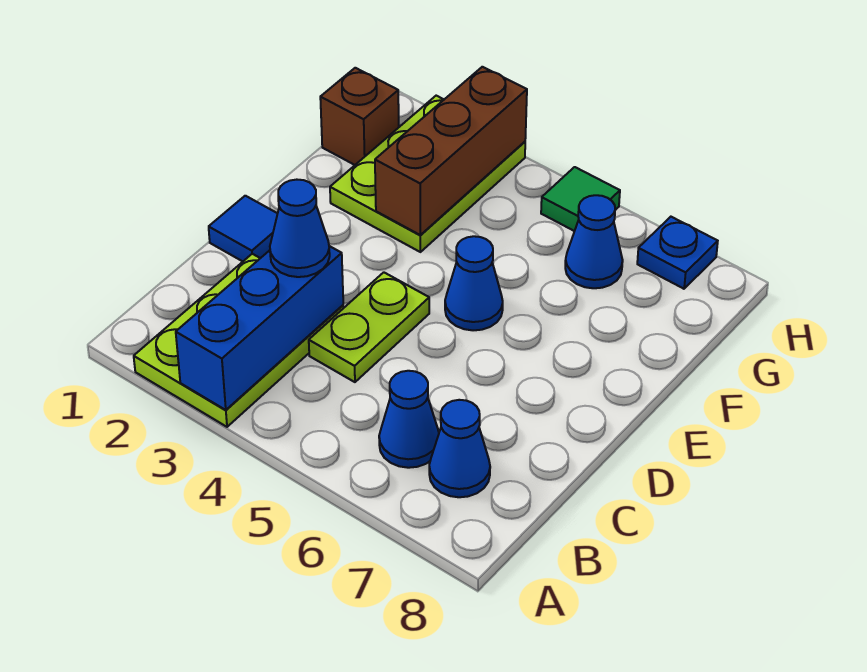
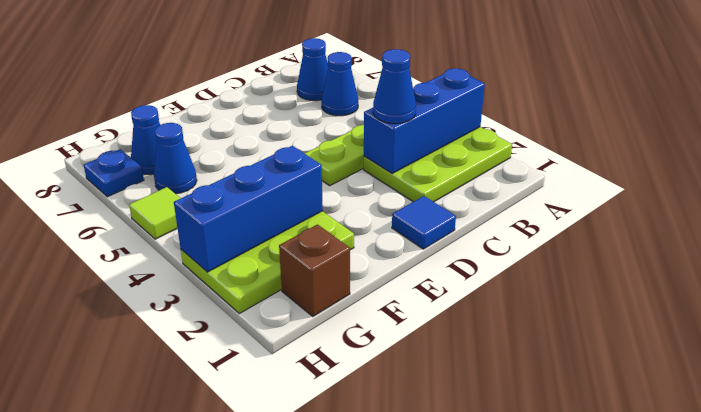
blue 1x1 cone [445,236,503,330] -> blue 1x1 cone moved to [131,105,160,175]
brown 1x3 brick [375,67,527,235] -> blue 1x3 brick [174,146,323,272]
green 1x1 tile [541,167,620,231] -> lime 1x1 tile [129,187,181,239]

